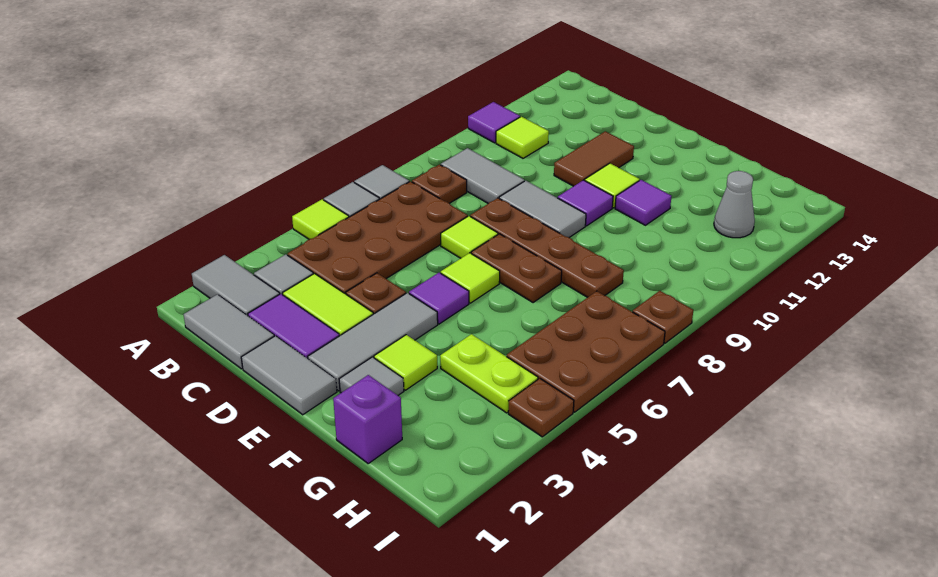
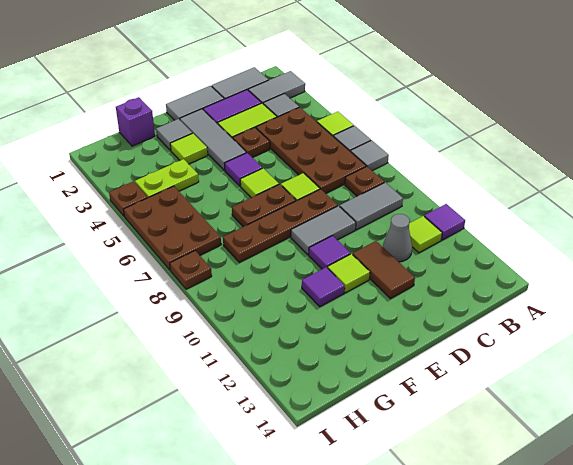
grey 1x1 cone [714,171,755,238] -> grey 1x1 cone moved to [383,214,412,262]

